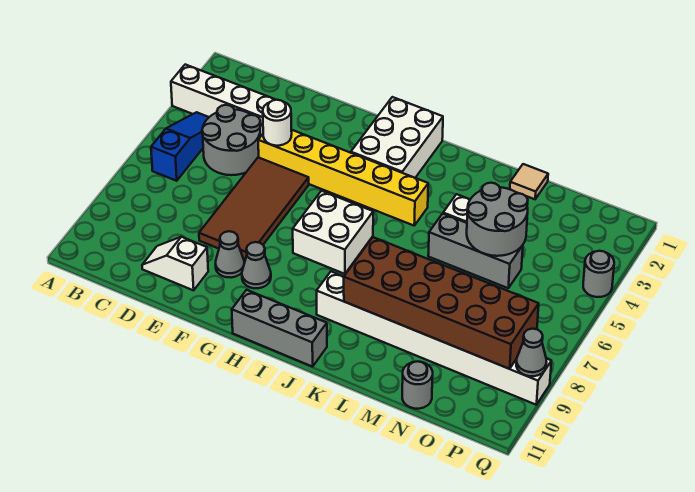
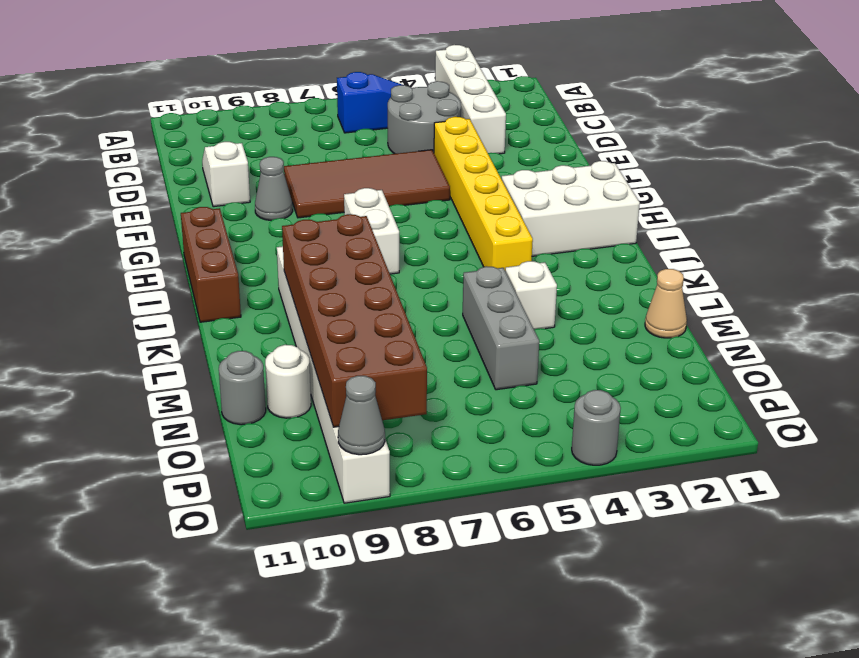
white 1x1 round brick [263,100,292,146] -> white 1x1 round brick moved to [265,345,311,418]
grey 1x1 cone [242,242,271,288] -> none
white 2x2 brick [293,191,373,274] -> white 1x2 brick [344,188,399,274]
grey 1x3 brick [232,290,327,367] -> brown 1x3 brick [181,207,241,322]
tan 1x1 tile [510,164,548,199] -> tan 1x1 cone [645,269,687,338]
grey 2x2 round brick [467,183,528,256] -> none

